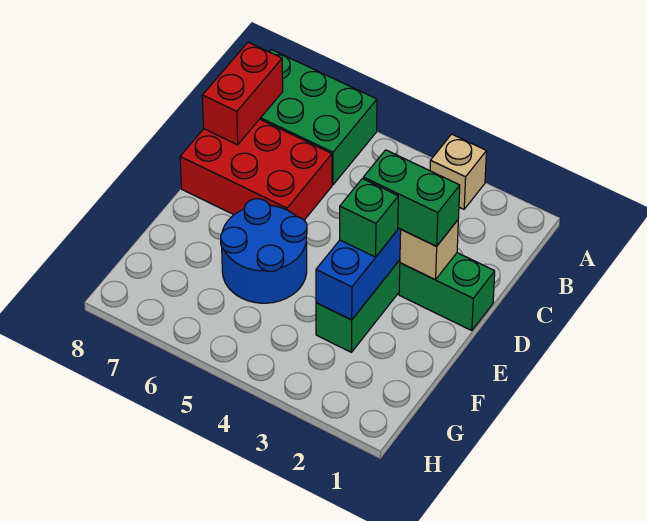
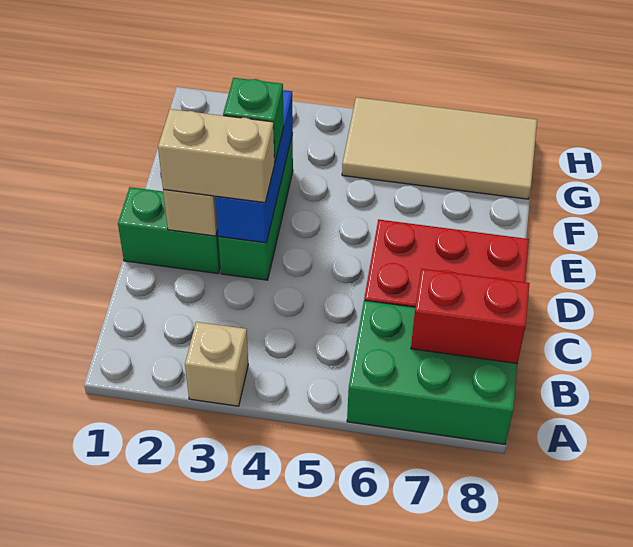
red 1x2 brick [202,42,283,145] -> red 1x2 brick turned to [411,269,530,364]
green 1x2 brick [363,150,460,246] -> tan 1x2 brick [158,109,274,203]
blue 2x2 round brick [221,199,307,303] -> none
none -> tan 2x4 tile [342,97,537,199]

